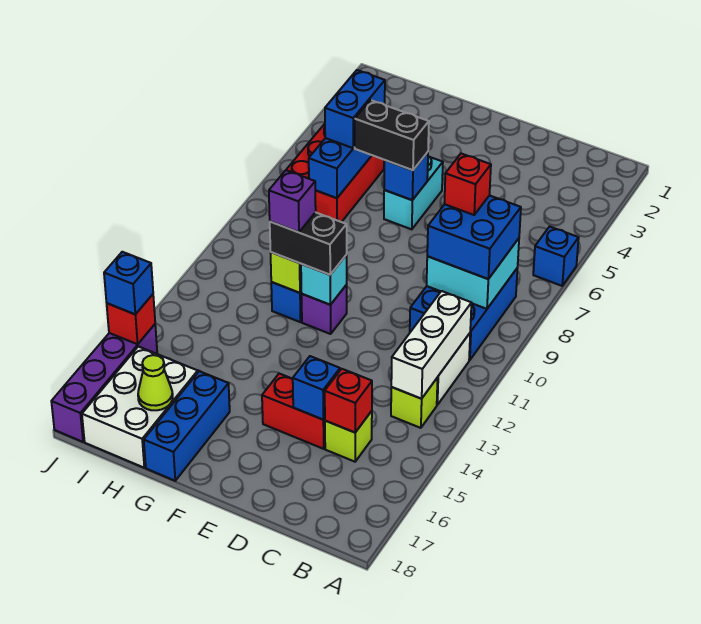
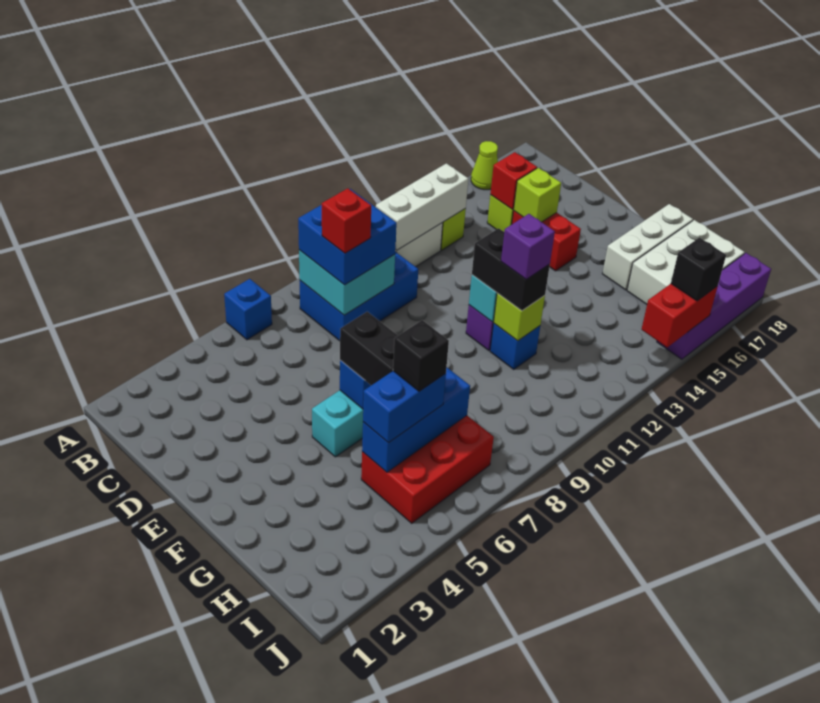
blue 1x1 brick [293,356,340,420] -> lime 1x1 brick [514,168,561,222]
blue 1x3 brick [144,371,230,481] -> white 1x3 brick [602,204,693,290]
none -> black 1x1 brick [393,320,449,391]
lime 1x1 cone [138,355,173,410] -> lime 1x1 cone moved to [471,141,498,190]
red 1x1 brick [107,294,155,344] -> red 1x2 brick [641,284,718,347]
blue 1x1 brick [104,252,153,314] -> black 1x1 brick [671,238,726,301]

